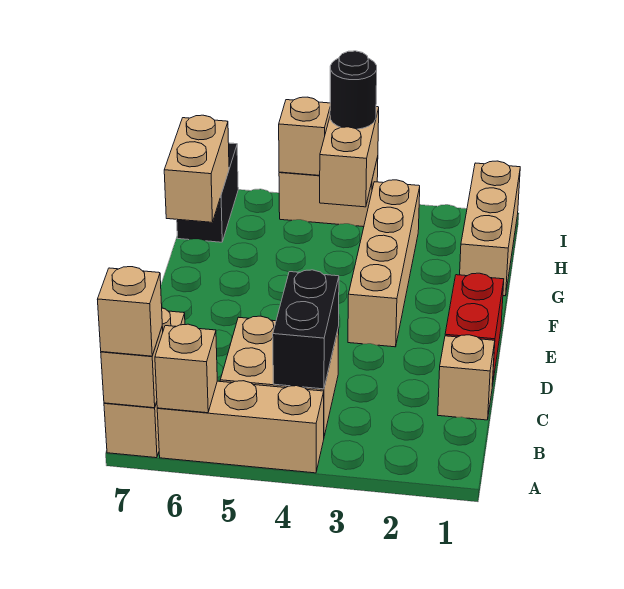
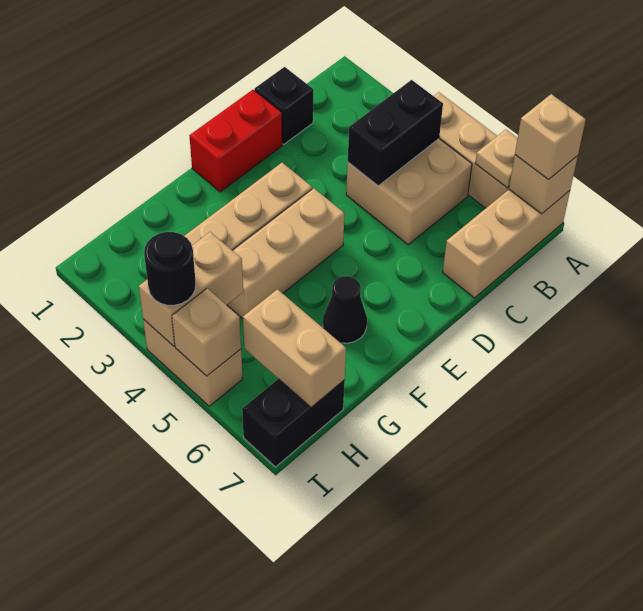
tan 1x1 brick [155,324,217,413] -> tan 1x1 plate [475,129,518,188]
tan 1x1 brick [438,335,495,420] -> black 1x1 brick [255,67,313,144]
none -> black 1x1 cone [323,276,367,343]
tan 1x3 brick [460,161,520,296] -> tan 1x3 brick moved to [227,188,345,319]
tan 1x2 brick [164,115,229,222] -> tan 1x2 brick turned to [243,289,346,407]

